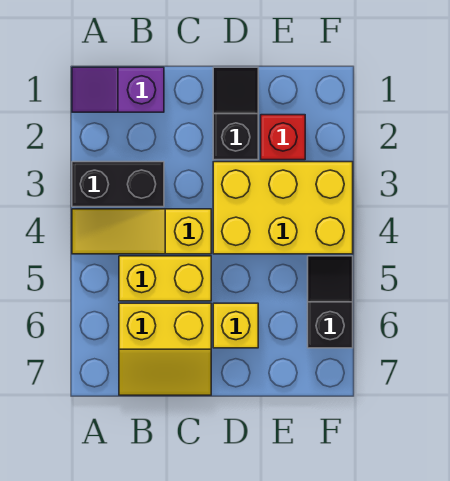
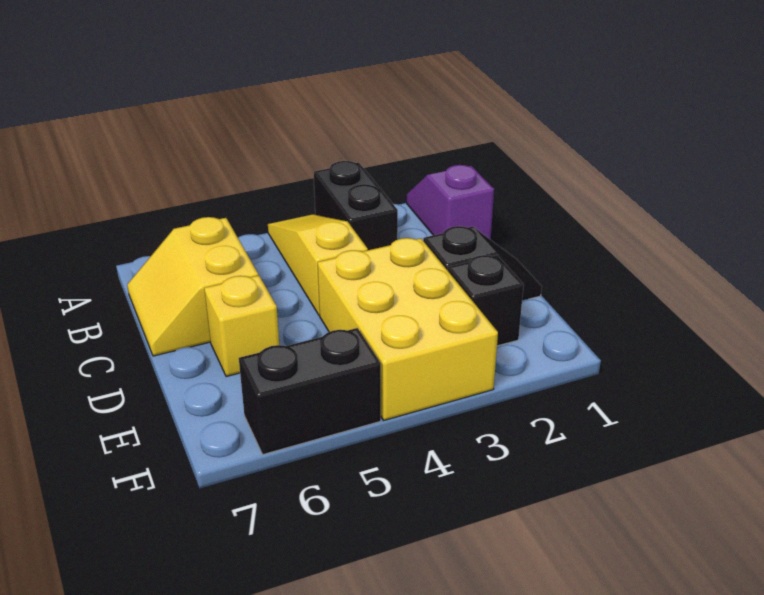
yellow 1x2 brick [119,256,211,301] -> none
red 1x1 brick [261,115,305,160] -> black 1x1 brick [448,255,524,346]
black 1x2 slope [308,256,353,348] -> black 1x2 brick [239,328,381,455]

